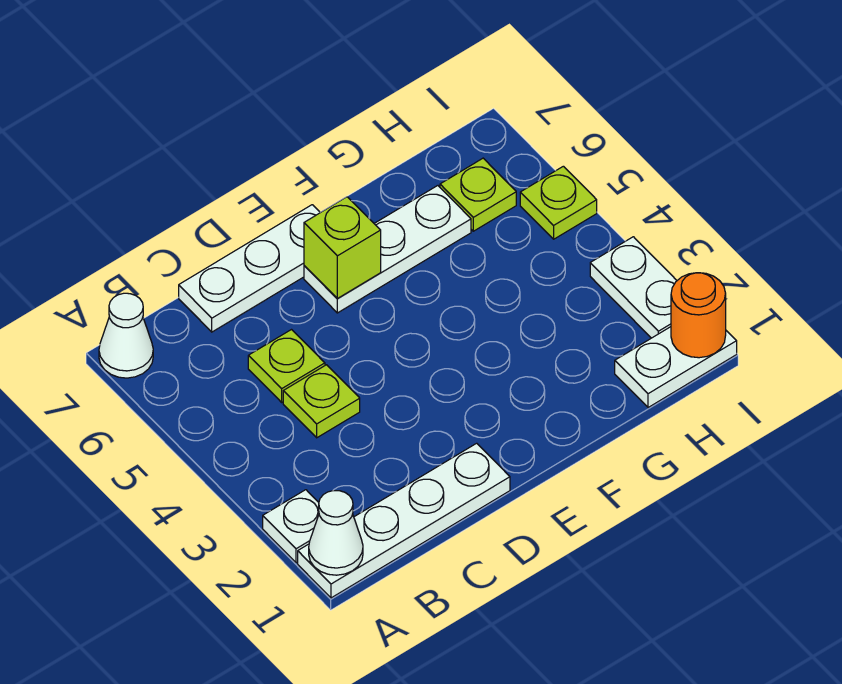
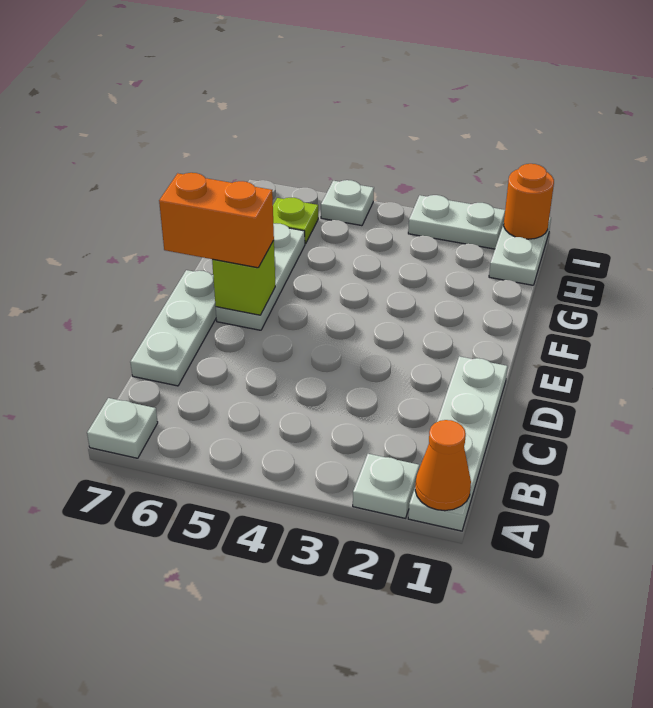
white 1x1 cone [309,491,363,575] -> orange 1x1 cone [415,420,471,511]
white 1x1 cone [99,293,153,378] -> white 1x1 plate [87,398,158,458]
lime 1x1 plate [283,365,360,438] -> none
lime 1x1 plate [248,330,325,402] -> none
none -> orange 1x2 brick [159,173,274,268]
lime 1x1 plate [520,166,597,239] -> white 1x1 plate [321,180,374,226]

